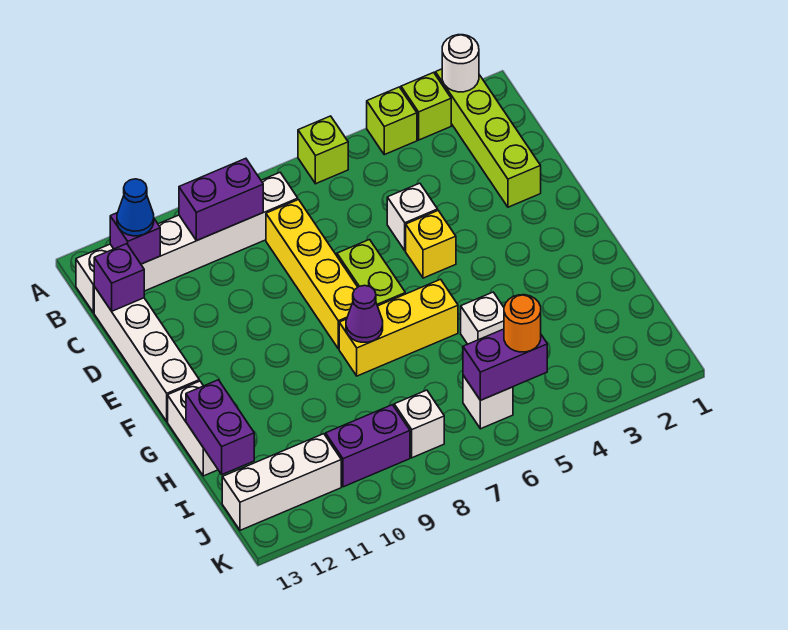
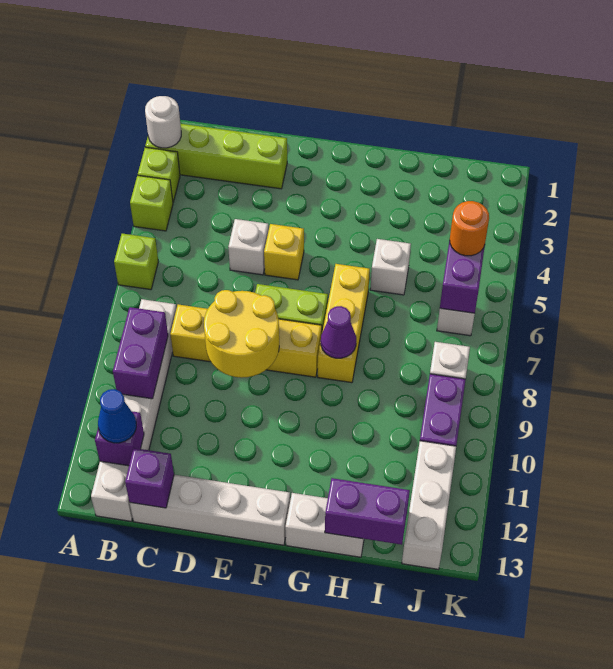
none -> yellow 2x2 round brick [204,290,279,378]

